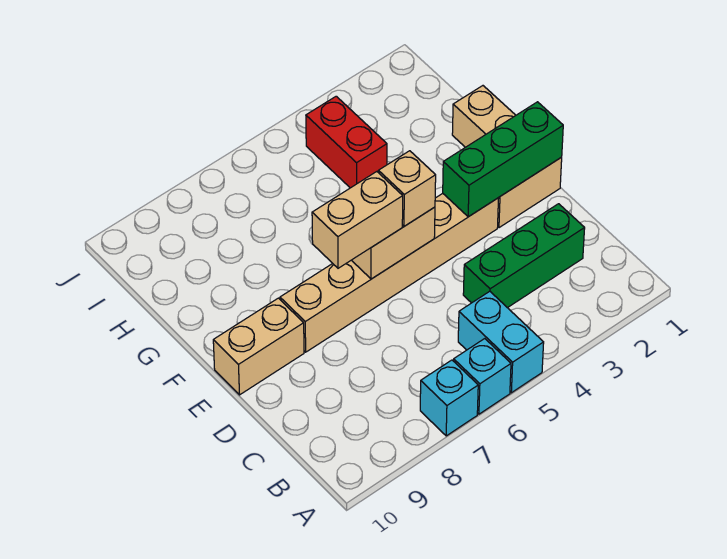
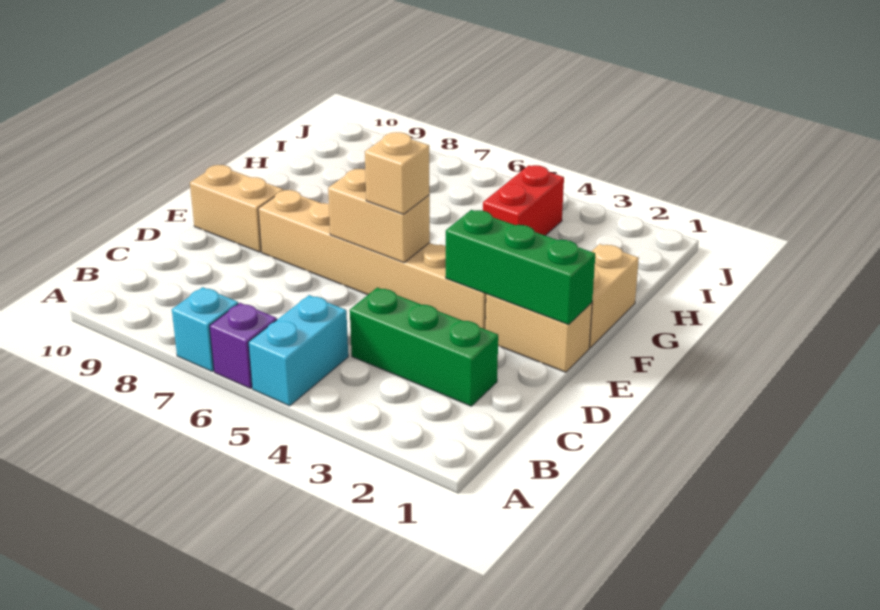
cyan 1x1 brick [454,339,511,414] -> purple 1x1 brick [210,303,277,389]
tan 1x2 brick [312,172,403,268] -> none

